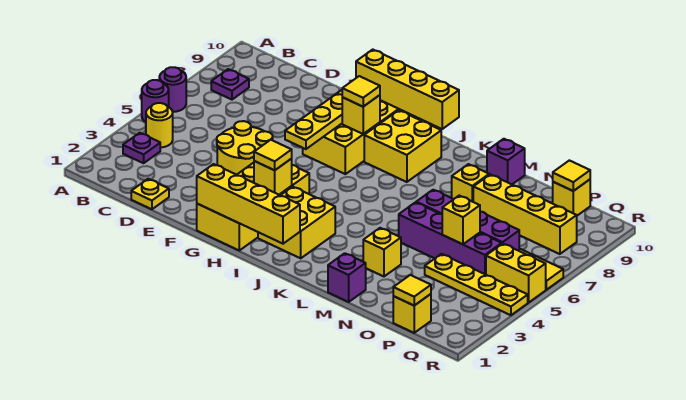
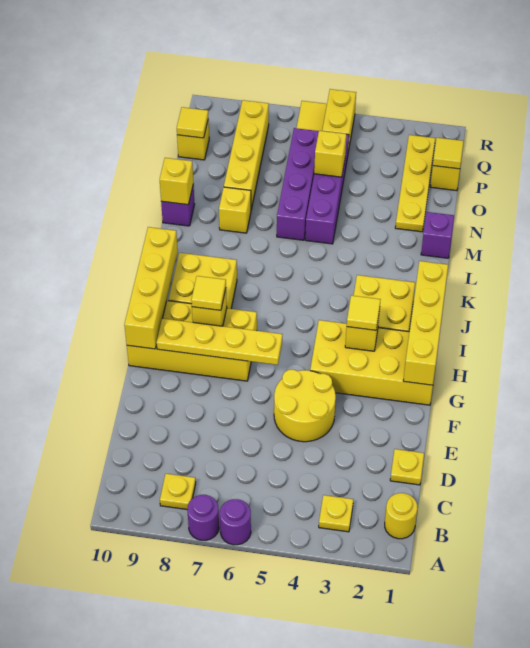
purple 1x1 round brick [142,80,169,122] -> purple 1x1 round brick moved to [187,495,219,540]
purple 1x1 plate [123,133,160,163] -> yellow 1x1 plate [319,495,353,532]
yellow 1x1 round brick [146,103,173,147] -> yellow 1x1 round brick moved to [385,493,418,539]
purple 1x1 plate [211,69,249,100] -> yellow 1x1 plate [160,474,196,509]
yellow 1x1 brick [363,228,401,276] -> yellow 1x1 brick moved to [160,158,193,205]
yellow 1x4 plate [425,254,528,315] -> yellow 1x4 plate moved to [395,135,435,232]

